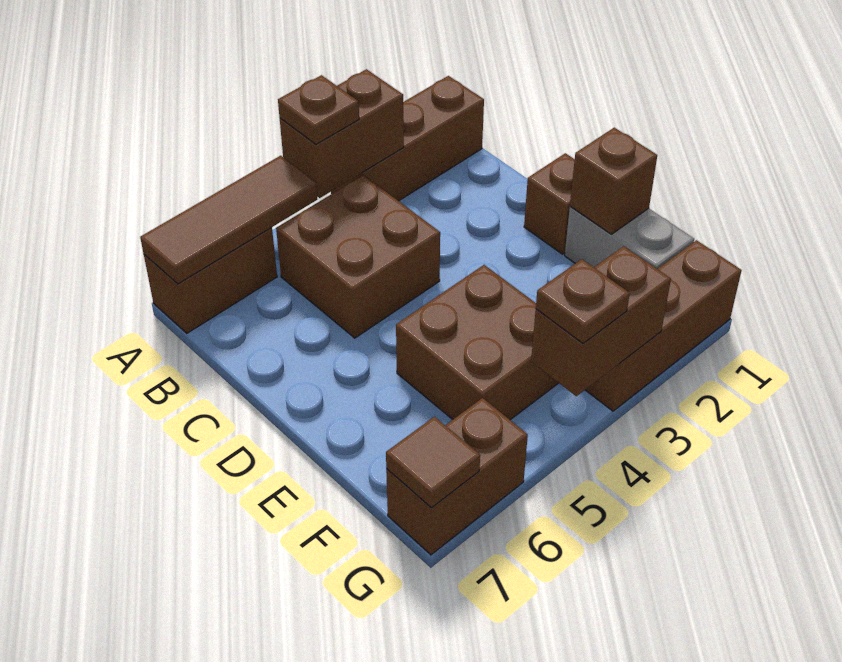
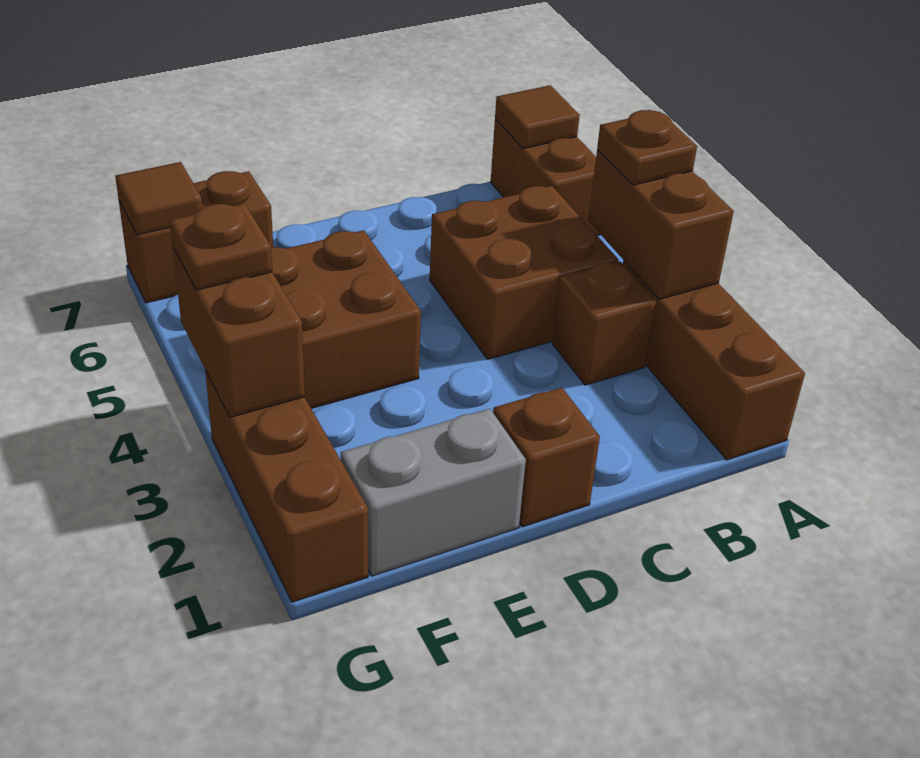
brown 1x3 tile [140,156,317,284] -> brown 1x1 tile [495,85,580,149]
brown 1x1 brick [570,128,657,234] -> brown 1x1 brick moved to [552,262,656,385]
brown 1x2 brick [386,398,528,555] -> brown 1x2 brick turned to [119,171,273,303]

